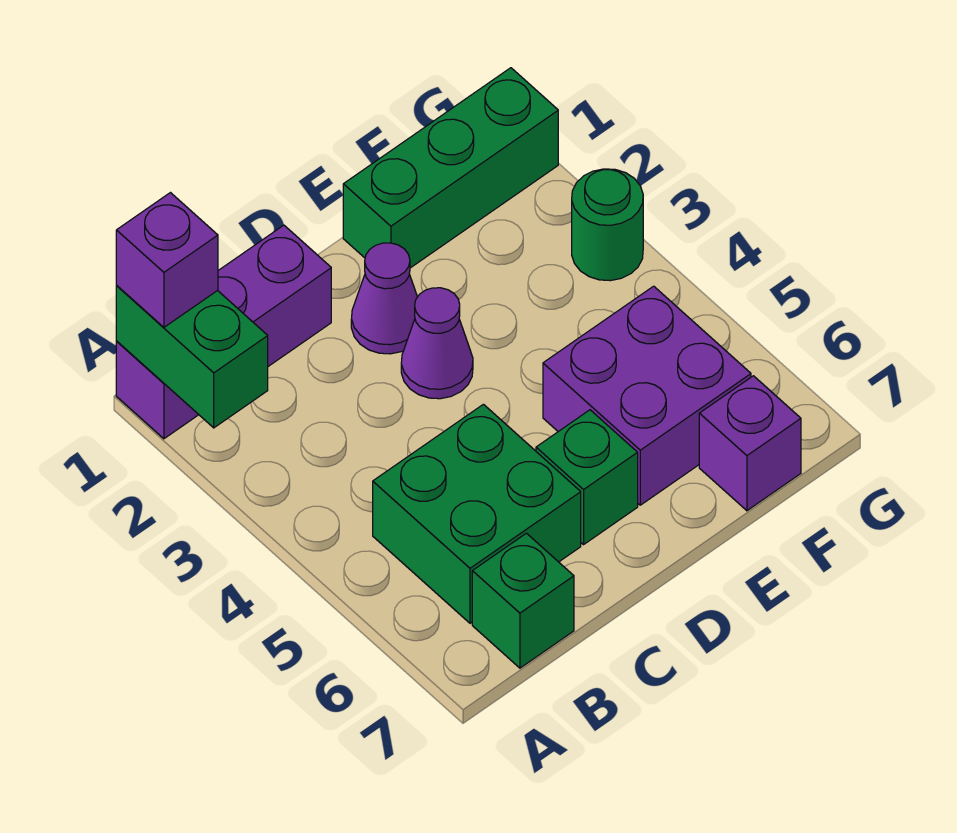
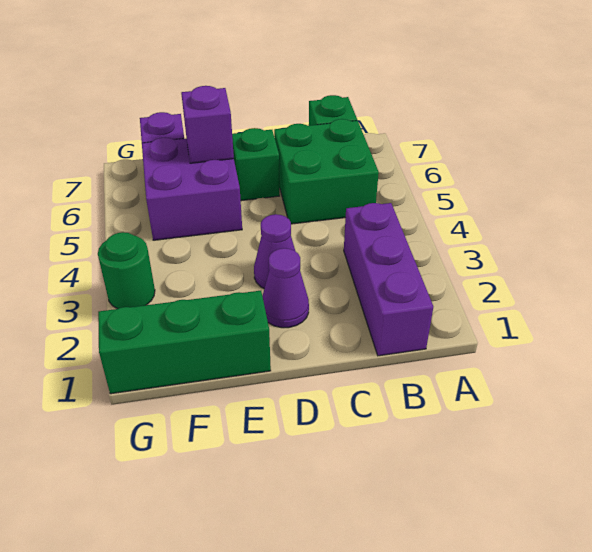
purple 1x3 brick [116,225,331,439] -> purple 1x3 brick turned to [344,203,433,356]
green 1x2 brick [116,286,268,428] -> none
purple 1x1 brick [116,193,218,327] -> purple 1x1 brick moved to [181,86,234,163]

